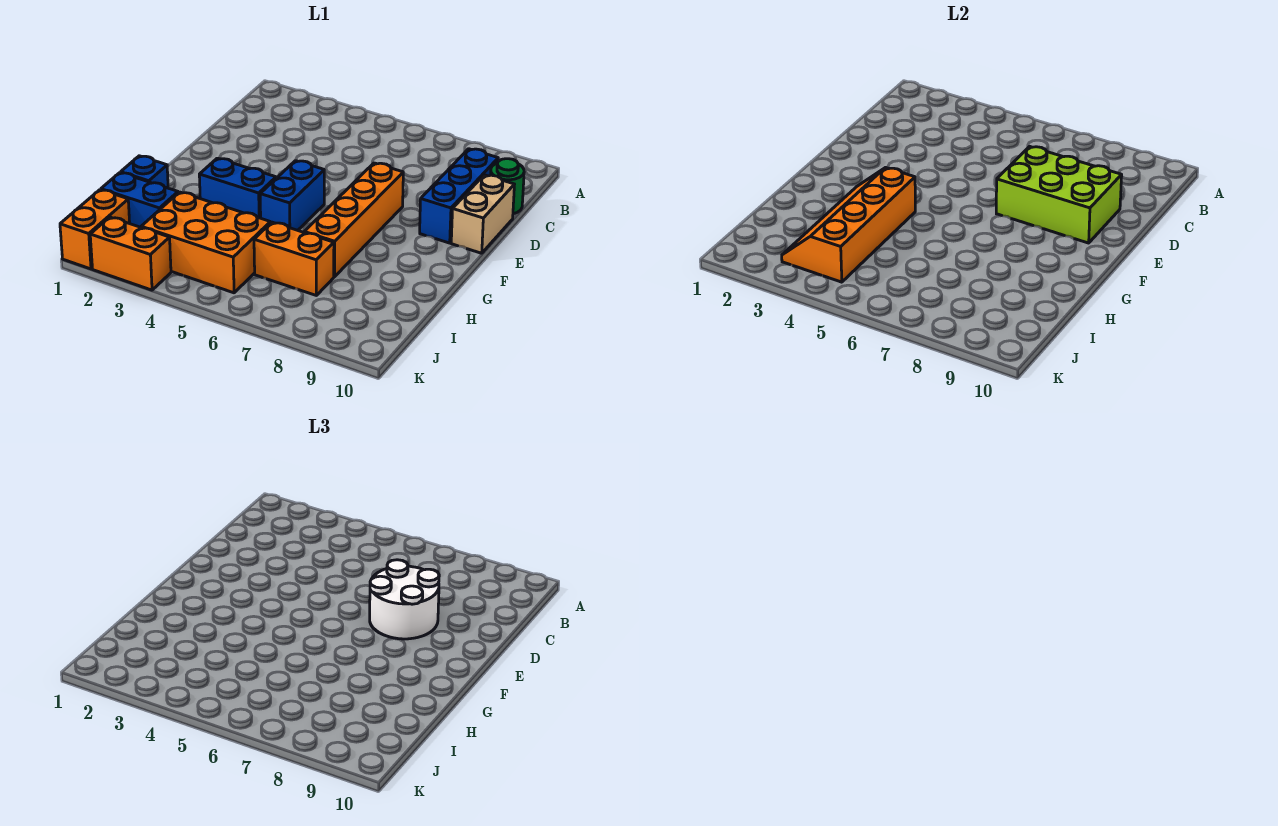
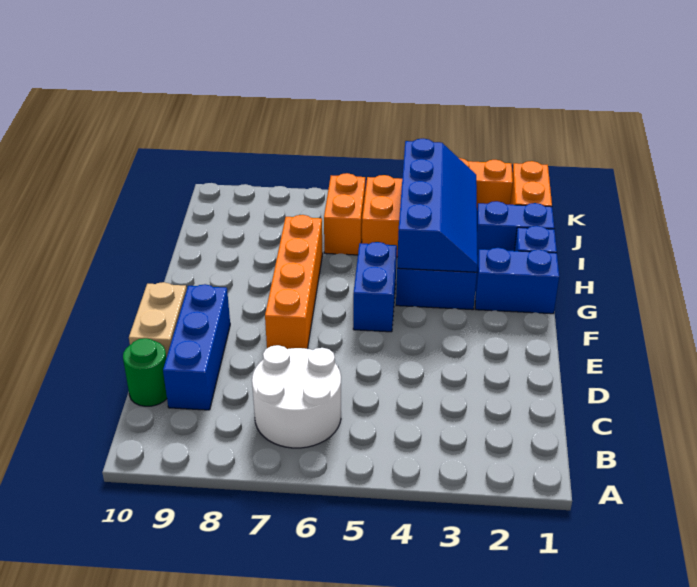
lime 2x3 brick [996,146,1122,243] -> none
white 2x2 round brick [370,560,439,639] -> white 2x2 round brick moved to [252,345,341,448]
none -> blue 1x2 brick [475,248,559,314]
orange 2x4 slope [782,168,915,282] -> blue 2x4 slope [397,139,478,272]
orange 1x2 brick [254,222,334,295] -> orange 1x2 brick turned to [324,173,365,255]

